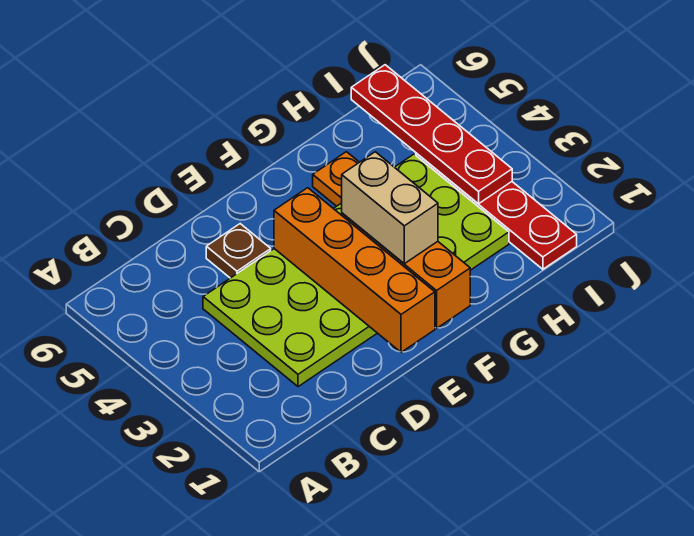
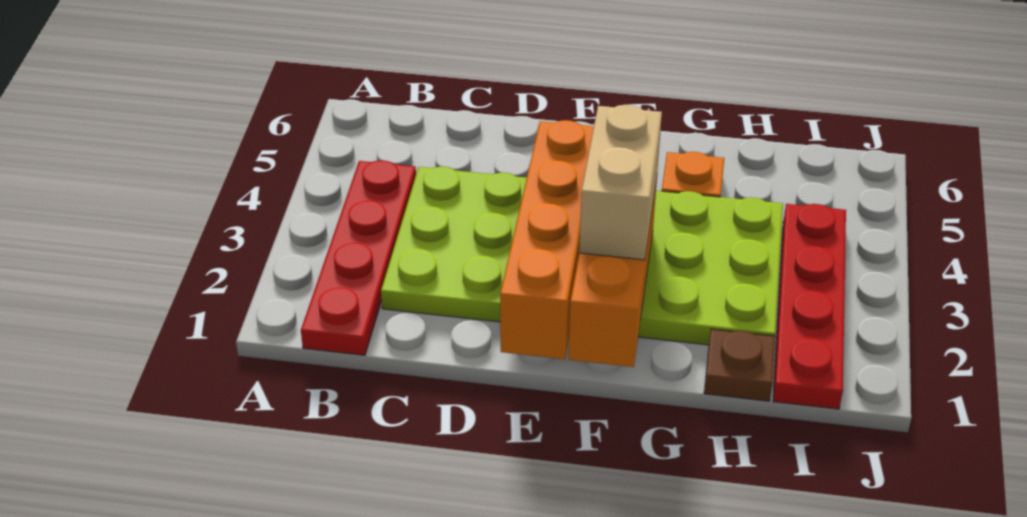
brown 1x1 plate [206,224,271,278] -> brown 1x1 plate moved to [704,329,775,401]
red 1x4 plate [351,65,512,204] -> red 1x4 plate moved to [301,160,416,355]

